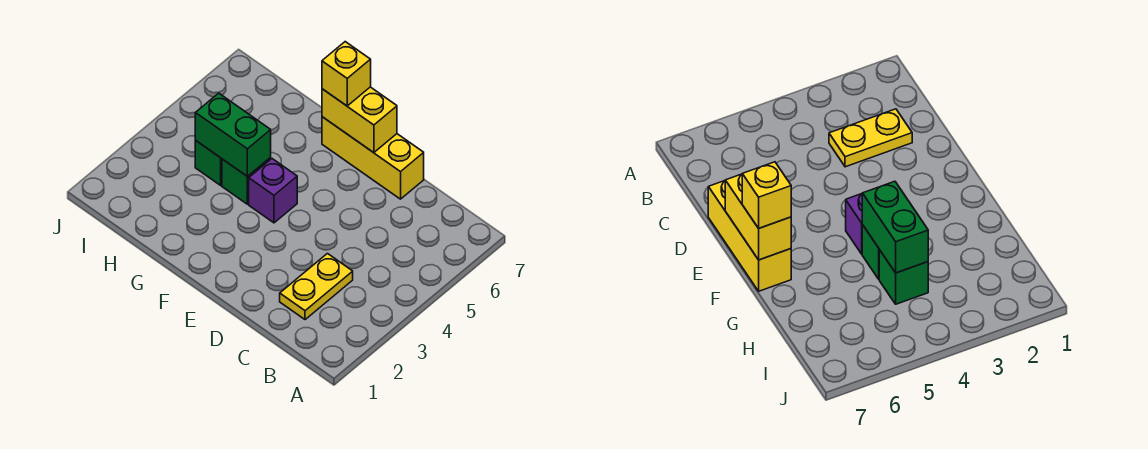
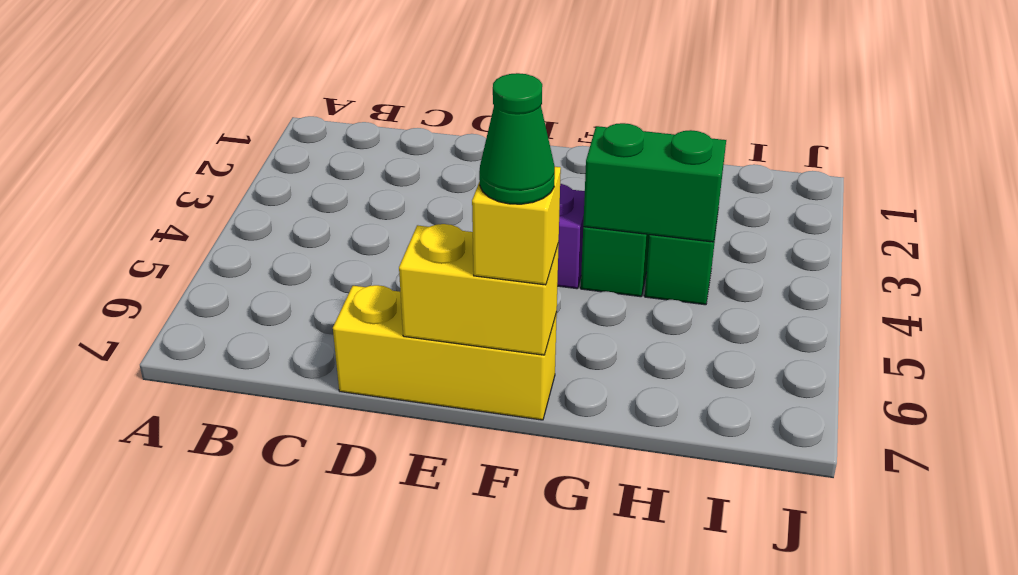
yellow 1x2 plate [280,254,353,320] -> none
none -> green 1x1 cone [479,73,555,204]

